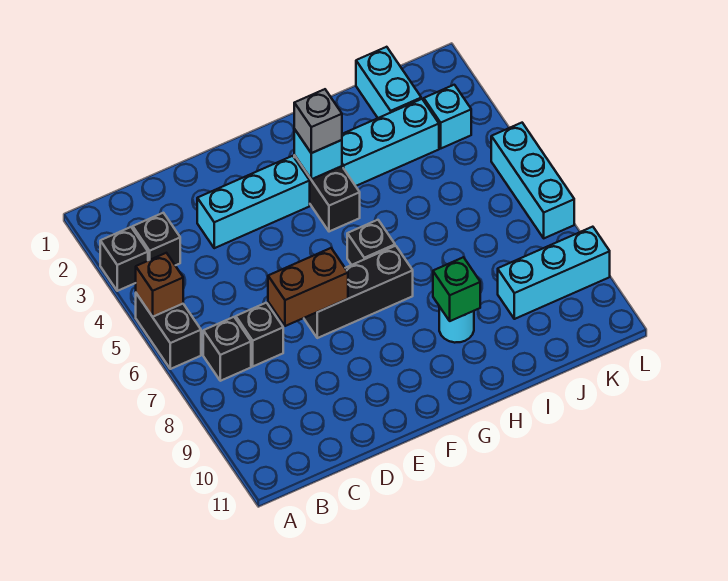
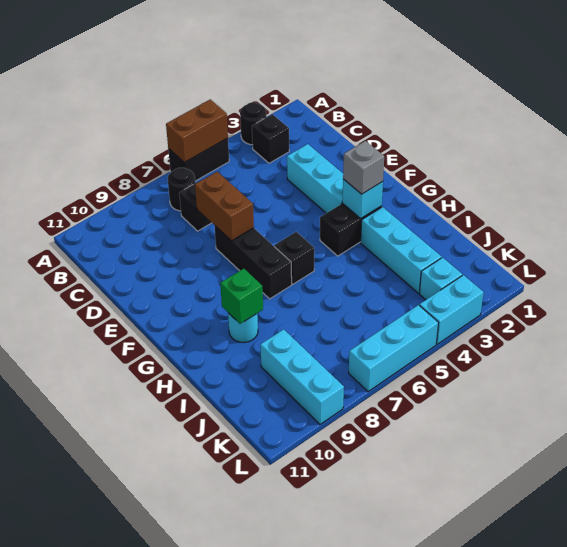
black 1x1 brick [100,227,148,291] -> black 1x1 round brick [240,102,266,145]
brown 1x1 brick [136,253,183,317] -> brown 1x2 brick [166,99,228,162]
black 1x1 brick [203,317,251,381] -> black 1x1 round brick [168,168,195,211]
cyan 1x2 brick [356,47,421,118] -> cyan 1x2 brick moved to [419,275,484,344]

